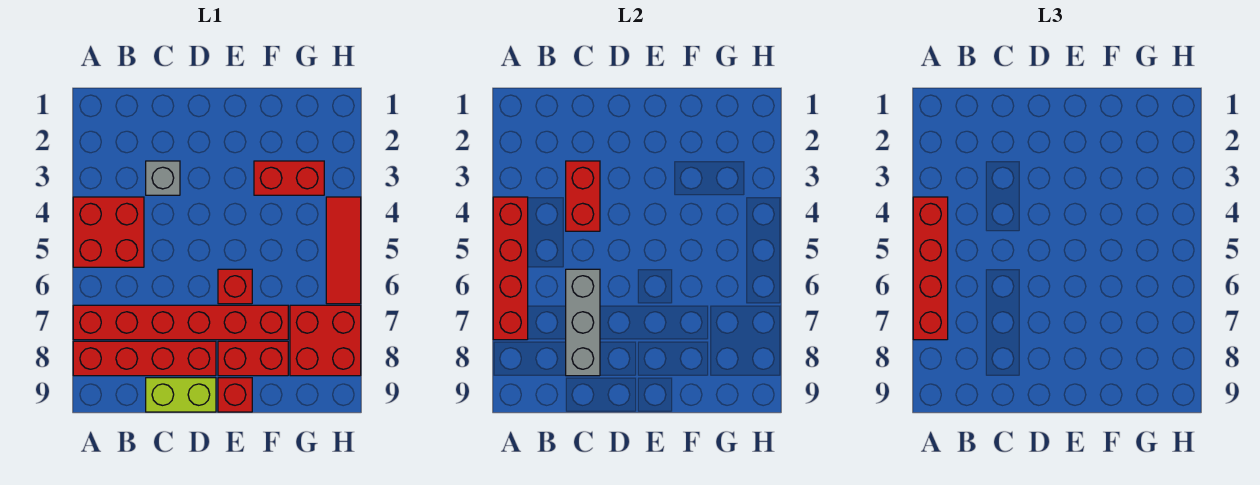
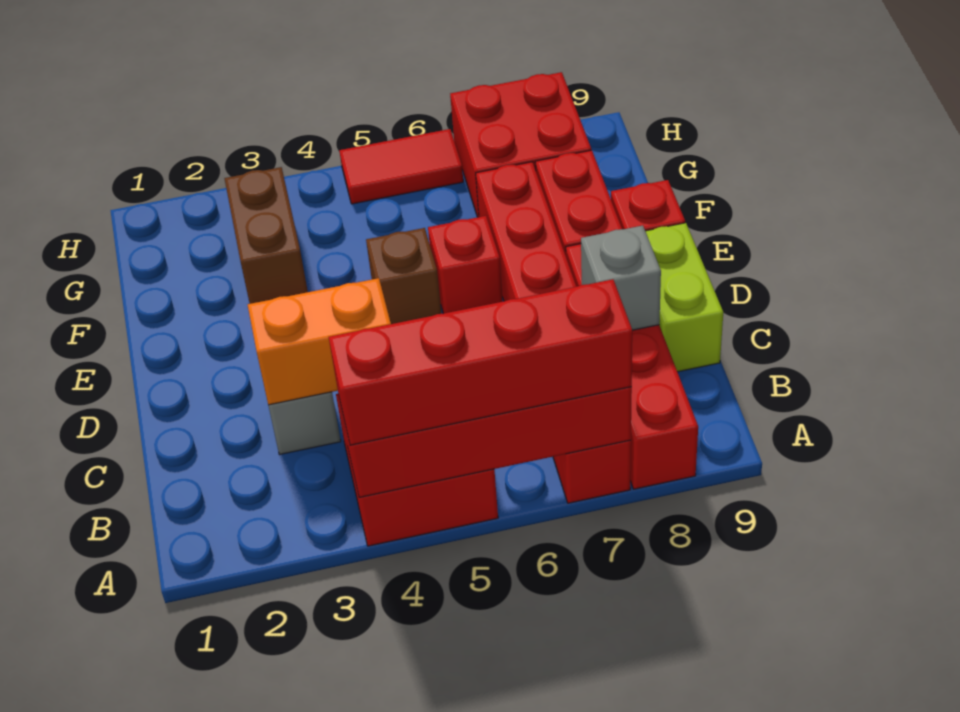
red 1x2 brick [566,161,600,231] -> orange 1x2 brick [248,278,391,405]
grey 1x3 brick [566,269,600,376] -> grey 1x1 brick [581,226,661,330]
none -> brown 1x1 brick [366,228,442,324]
red 1x2 brick [254,161,324,195] -> brown 1x2 brick [224,167,308,304]
red 1x3 tile [326,197,361,304] -> red 1x2 tile [339,129,463,204]

